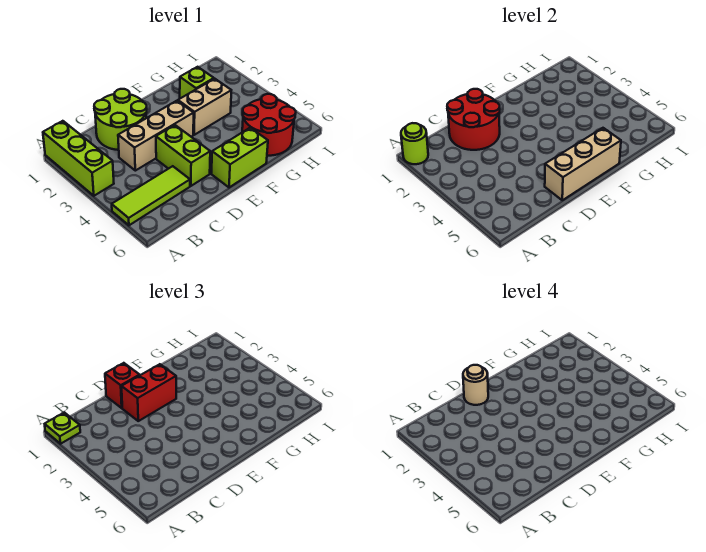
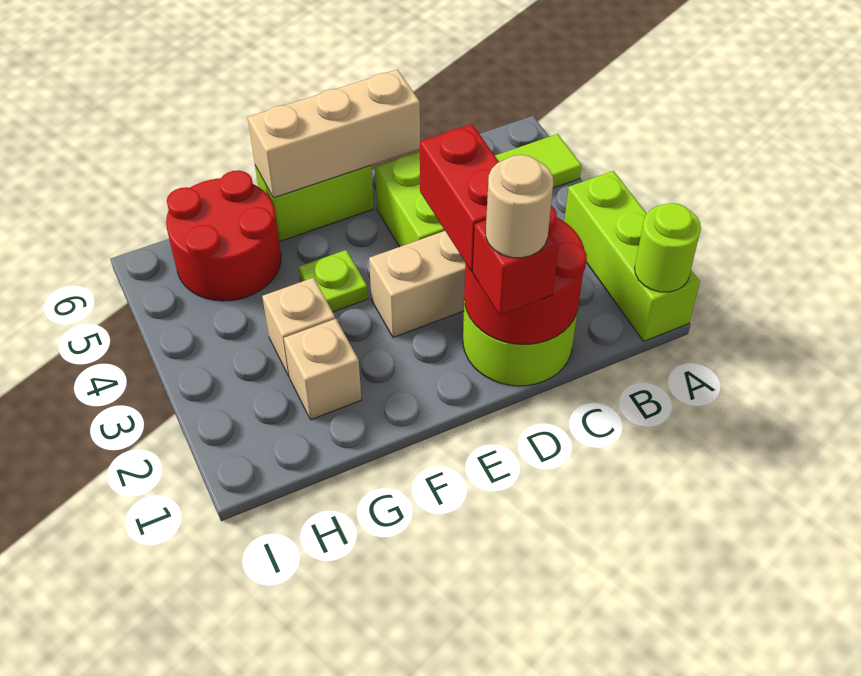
lime 1x1 plate [45,412,80,444] -> lime 1x1 plate moved to [299,250,368,312]
red 1x2 brick [122,364,176,421] -> red 1x2 brick turned to [420,124,499,271]
tan 1x2 brick [178,79,231,135] -> tan 1x1 brick [262,278,335,376]
lime 1x1 brick [180,67,214,98] -> tan 1x1 brick [284,319,362,420]

